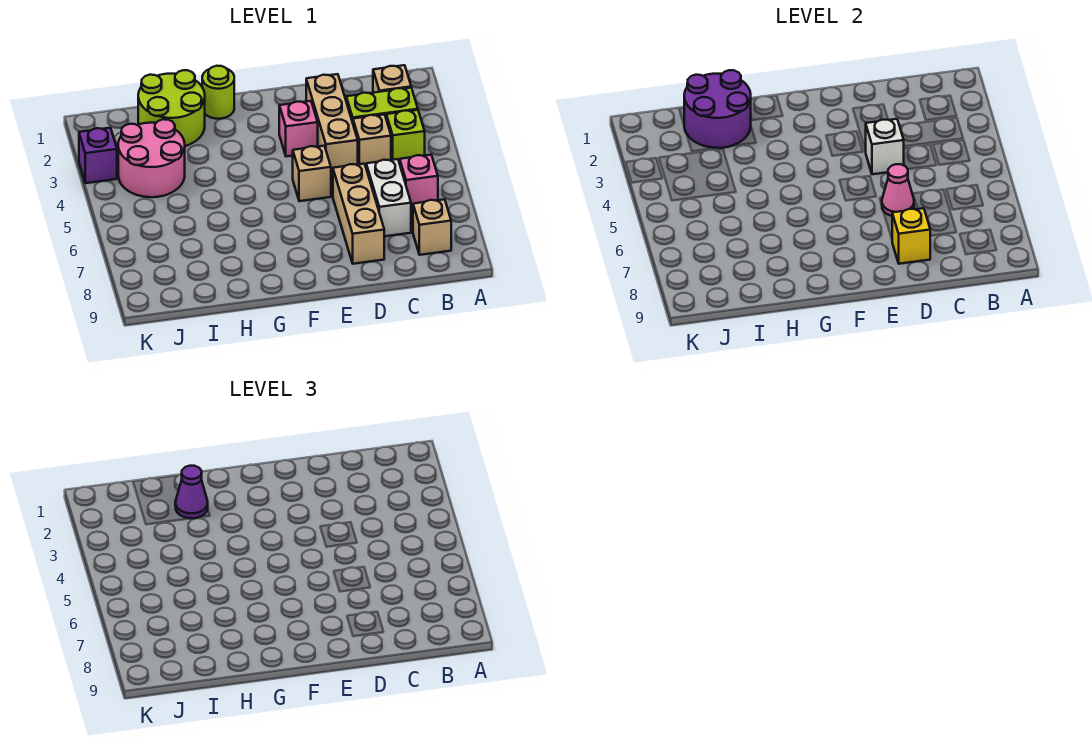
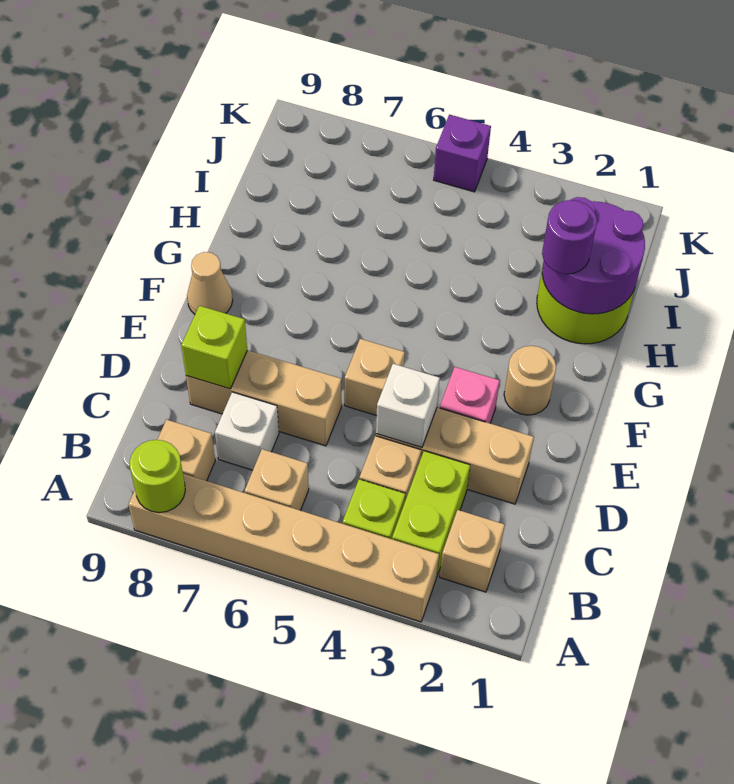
none -> tan 1x6 brick [128,474,439,622]
pink 1x1 brick [400,155,438,210] -> tan 1x1 brick [245,449,309,510]
white 1x2 brick [366,159,411,236] -> white 1x1 brick [215,392,279,470]
pink 1x1 cone [882,164,914,216] -> none
yellow 1x1 brick [892,208,930,264] -> lime 1x1 brick [181,306,247,389]
none -> tan 1x1 round brick [504,346,556,415]
none -> tan 1x1 cone [187,252,233,314]
lime 1x1 round brick [202,66,234,119] -> lime 1x1 round brick moved to [130,440,185,513]
purple 1x1 cone [175,466,208,519] -> purple 1x1 round brick [542,200,597,274]
pink 2x2 round brick [118,119,185,197] -> none
purple 1x1 brick [79,128,117,183] -> purple 1x1 brick moved to [434,115,491,192]

